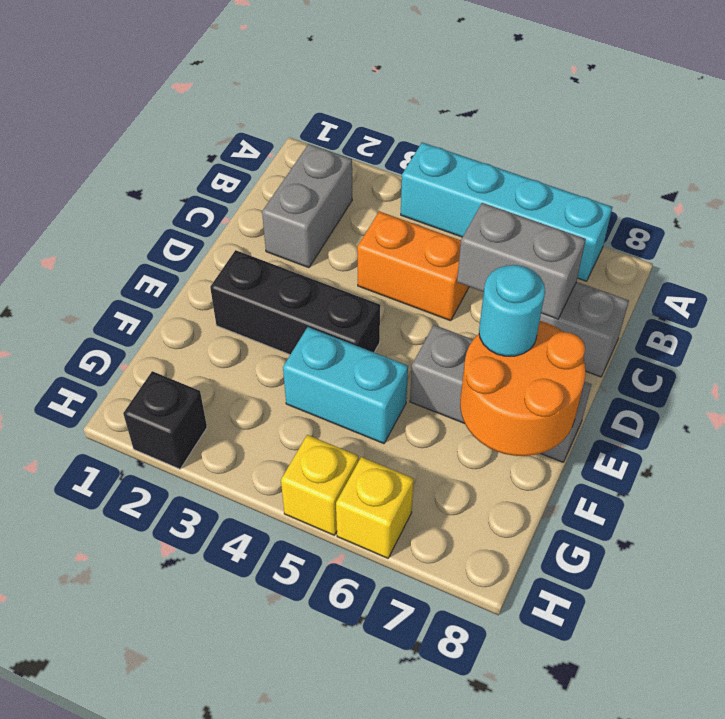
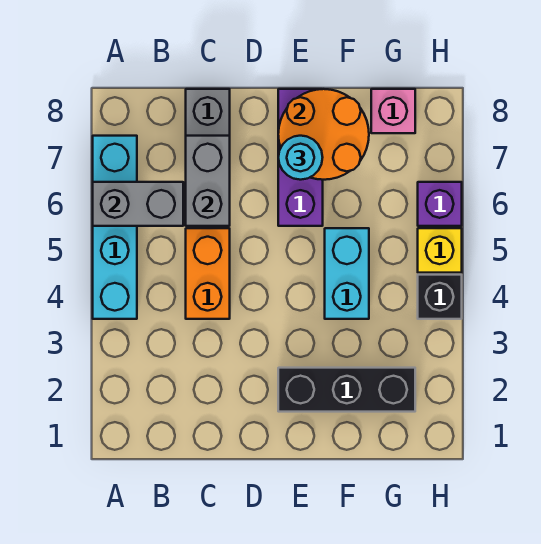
grey 1x2 brick [262,144,352,268] -> grey 1x2 brick moved to [93,182,183,226]
black 1x3 brick [210,250,380,355] -> black 1x3 brick turned to [278,368,415,412]
grey 1x3 brick [410,325,591,462] -> purple 1x3 brick [278,89,323,226]
none -> pink 1x1 brick [371,89,415,133]
black 1x1 brick [123,371,207,469] -> black 1x1 brick moved to [418,275,462,319]
yellow 1x1 brick [336,457,414,558] -> purple 1x1 brick [418,182,462,226]

